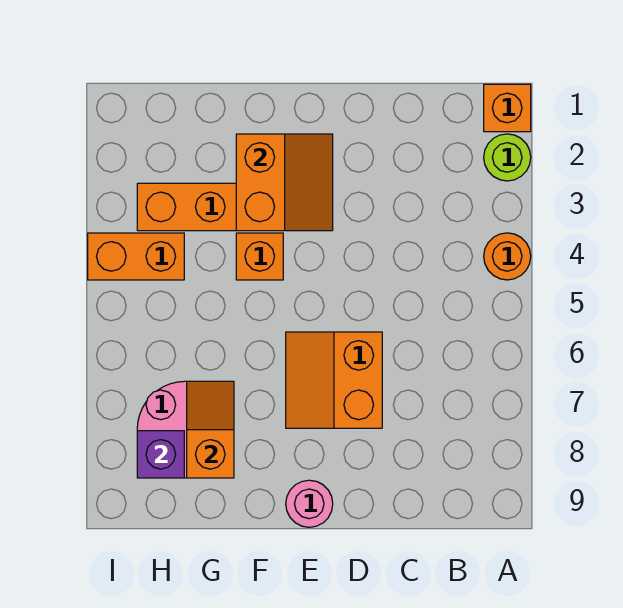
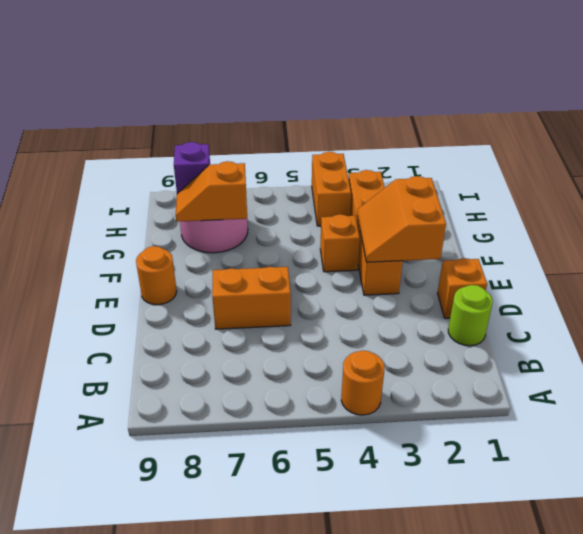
orange 1x1 brick [484,84,531,132] -> orange 1x1 brick moved to [438,258,487,318]
lime 1x1 round brick [484,134,531,181] -> lime 1x1 round brick moved to [448,285,493,346]
orange 2x2 slope [236,134,333,231] -> orange 2x2 slope turned to [357,176,446,262]
pink 1x1 round brick [286,480,333,527] -> orange 1x1 round brick [136,246,177,305]
orange 1x2 slope [187,381,234,478] -> orange 1x2 slope turned to [176,161,247,222]

